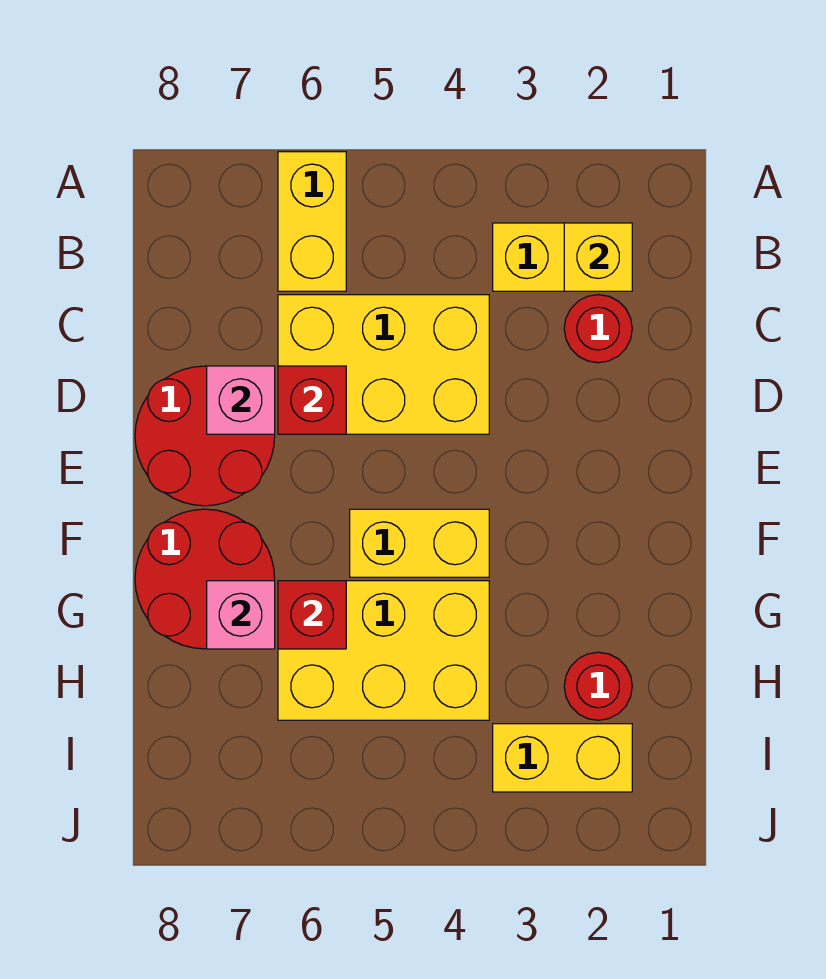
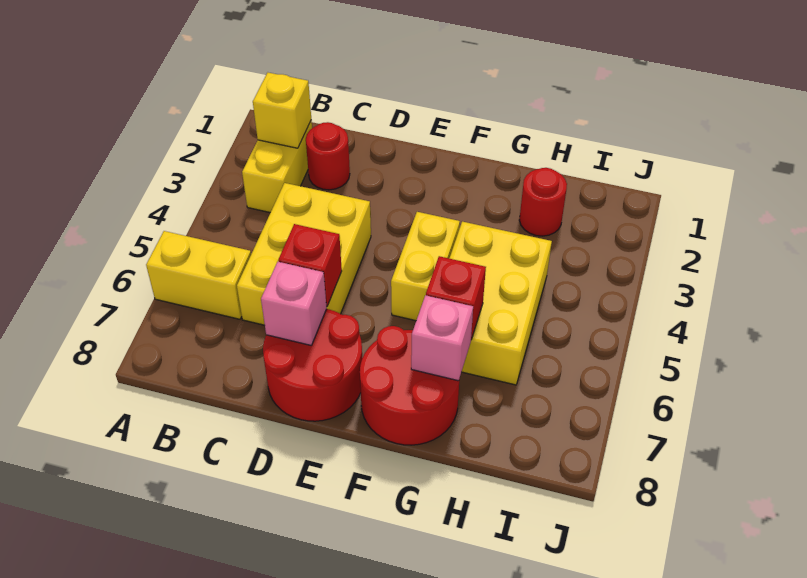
yellow 1x2 brick [493,724,632,792] -> none

